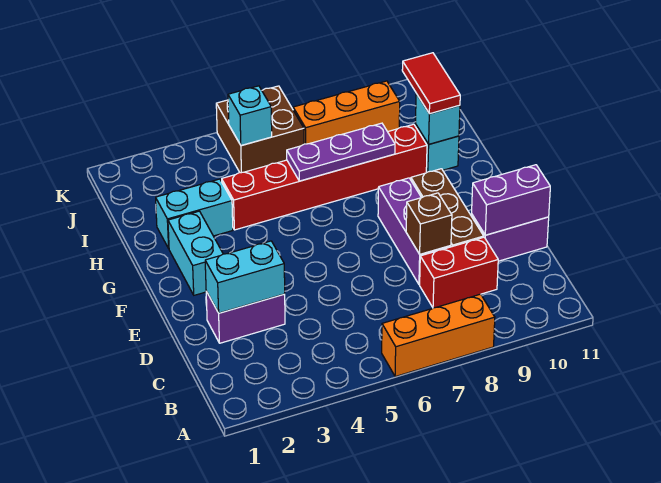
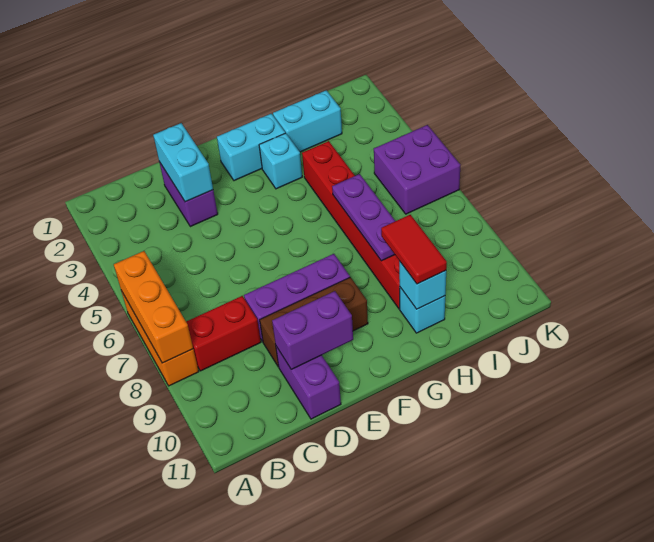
red 1x2 brick [420,237,498,308] -> red 1x2 brick turned to [186,296,261,371]
brown 1x1 brick [406,193,452,254] -> none
purple 1x2 brick [472,165,550,235] -> purple 1x2 brick turned to [272,291,353,369]
cyan 1x2 brick [156,179,233,248] -> cyan 1x2 brick turned to [273,90,342,152]
red 1x2 tile [402,53,460,114] -> red 1x2 tile turned to [381,215,447,284]
brown 2x2 brick [216,86,304,173] -> purple 2x2 brick [374,125,460,214]
cyan 1x1 brick [228,86,272,146] -> cyan 1x1 brick moved to [259,133,302,189]
orange 1x3 brick [293,81,400,144] -> orange 1x3 brick moved to [114,251,193,363]

